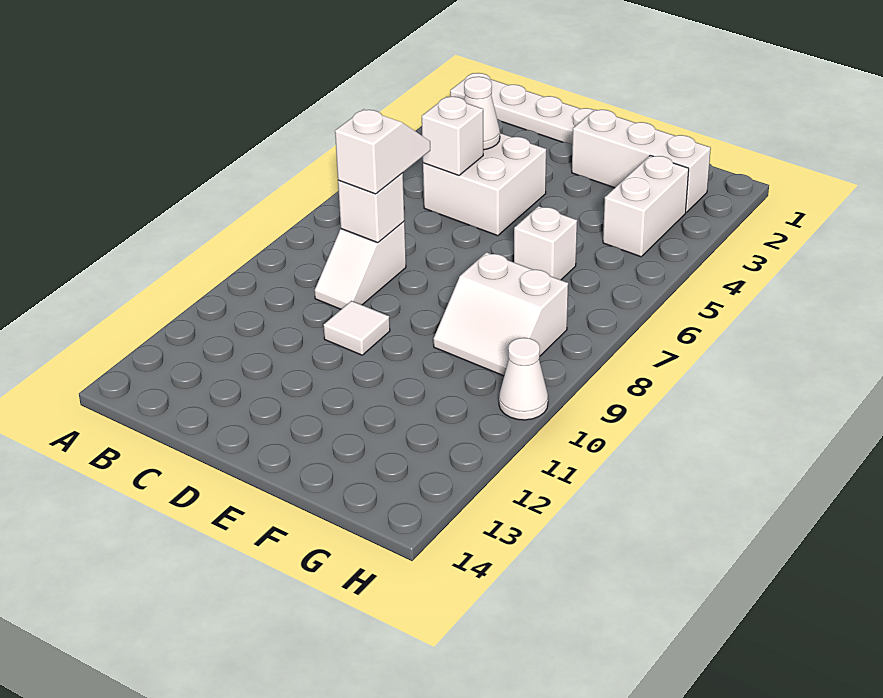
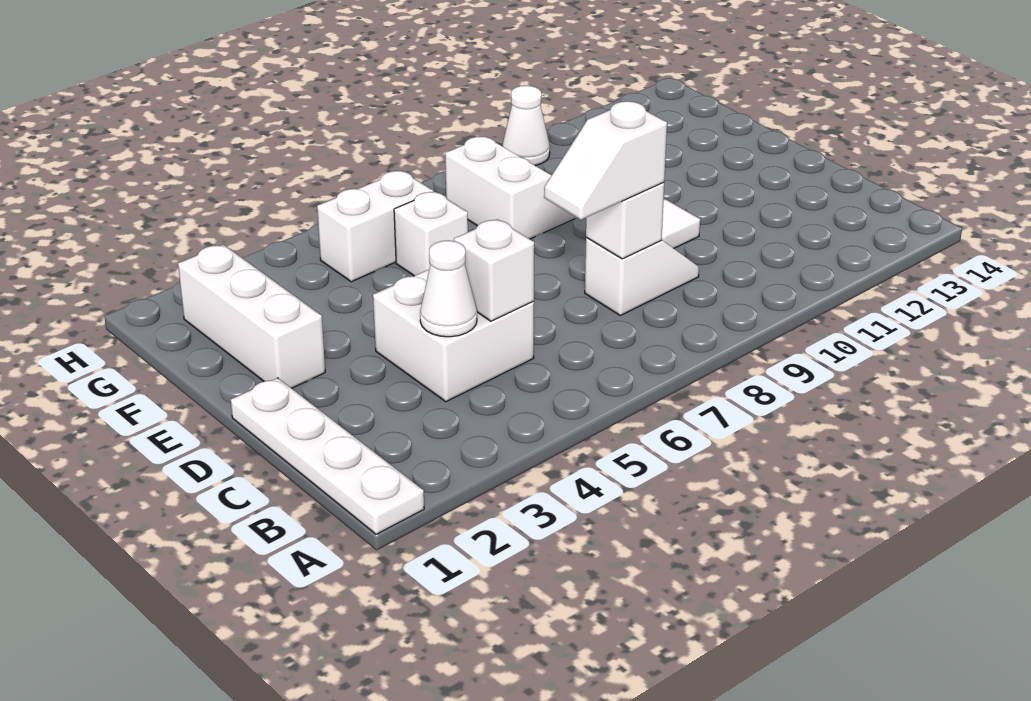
white 1x2 brick [603,155,689,257] -> white 1x2 brick moved to [317,171,433,282]

